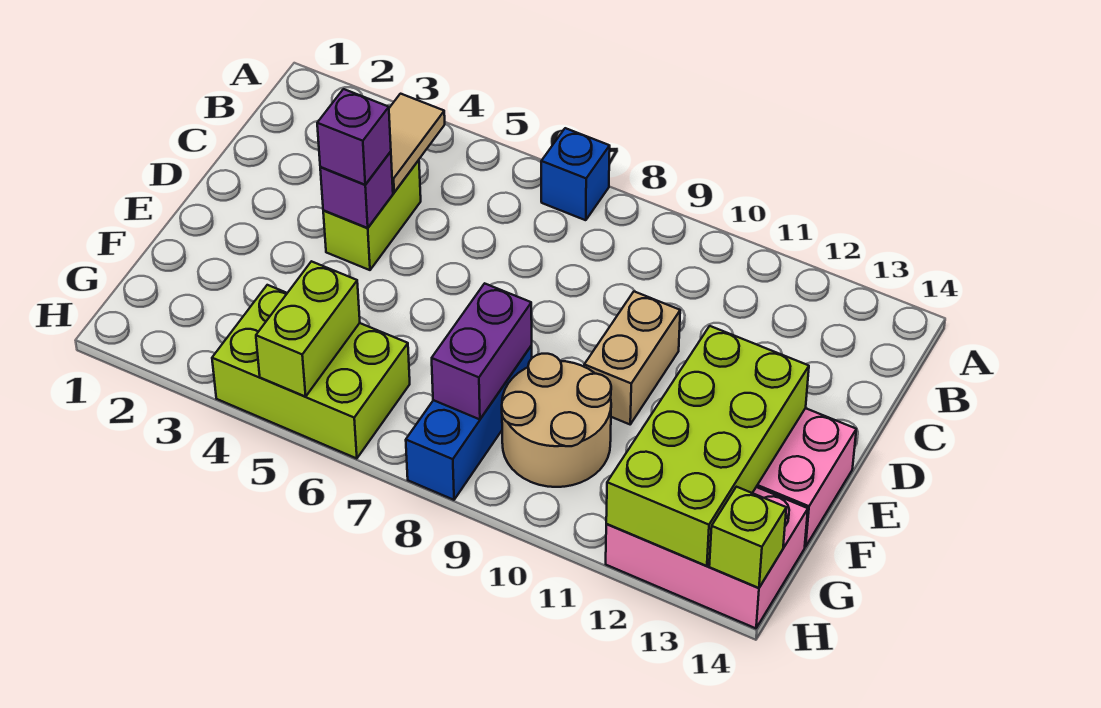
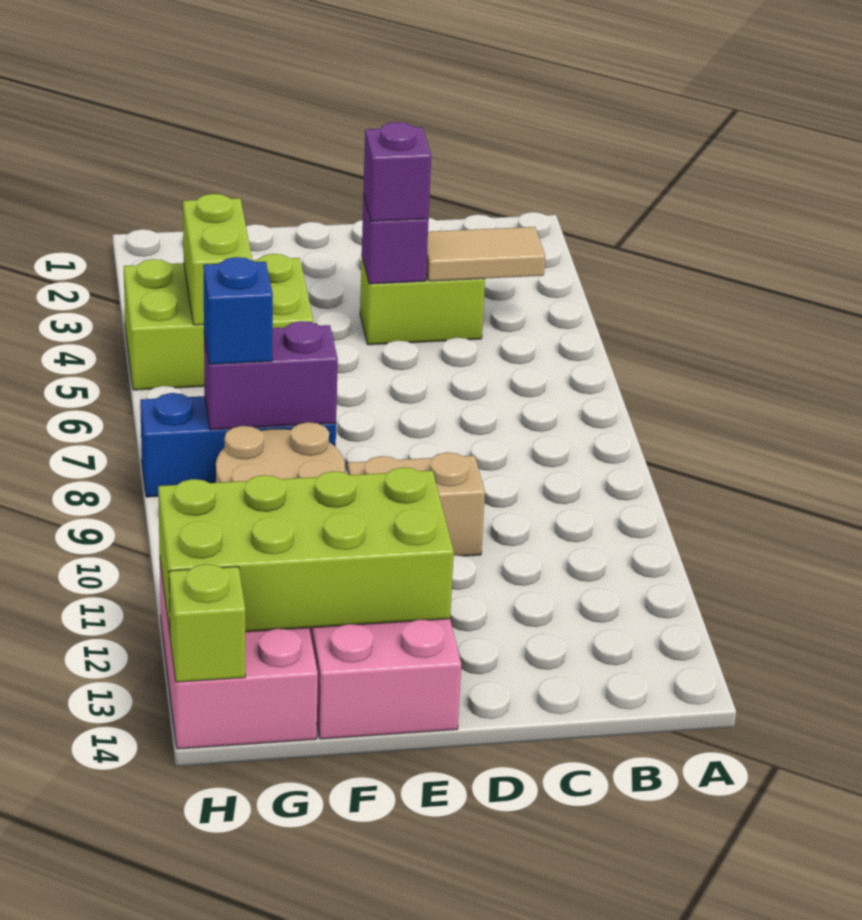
blue 1x1 brick [541,128,610,220] -> blue 1x1 brick moved to [203,257,273,365]
lime 2x3 brick [212,285,410,459] -> lime 2x3 brick turned to [124,254,313,390]
lime 1x2 brick [256,261,360,397] -> lime 1x2 brick turned to [183,194,252,325]

